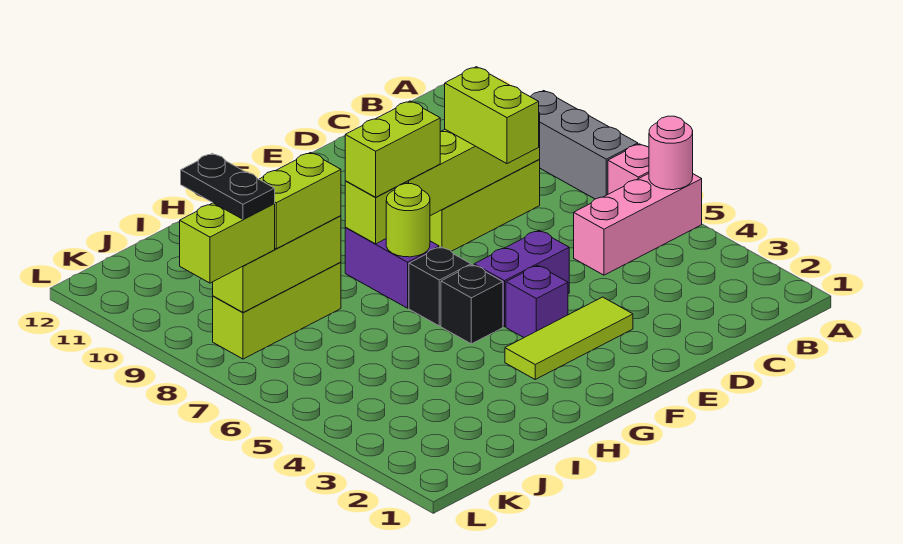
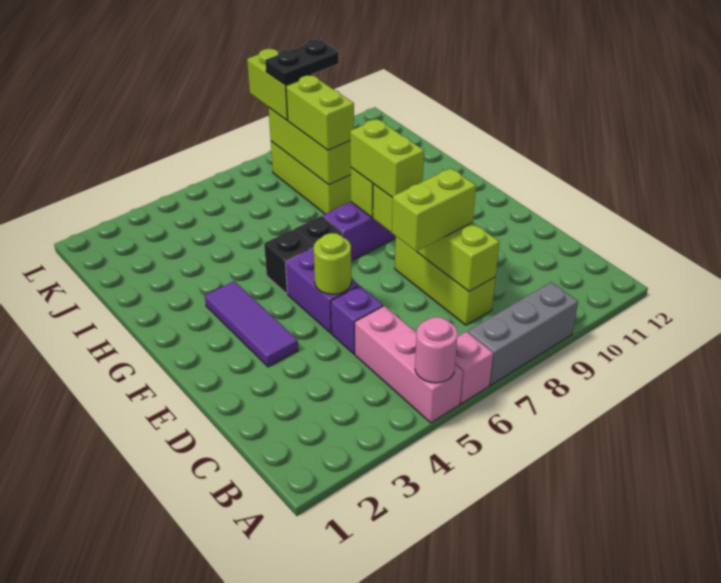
lime 1x3 tile [505,297,633,379] -> purple 1x3 tile [205,281,298,367]
purple 1x1 brick [506,265,568,337] -> purple 1x1 brick moved to [331,286,383,354]
lime 1x1 round brick [386,184,430,257] -> lime 1x1 round brick moved to [314,233,351,294]

